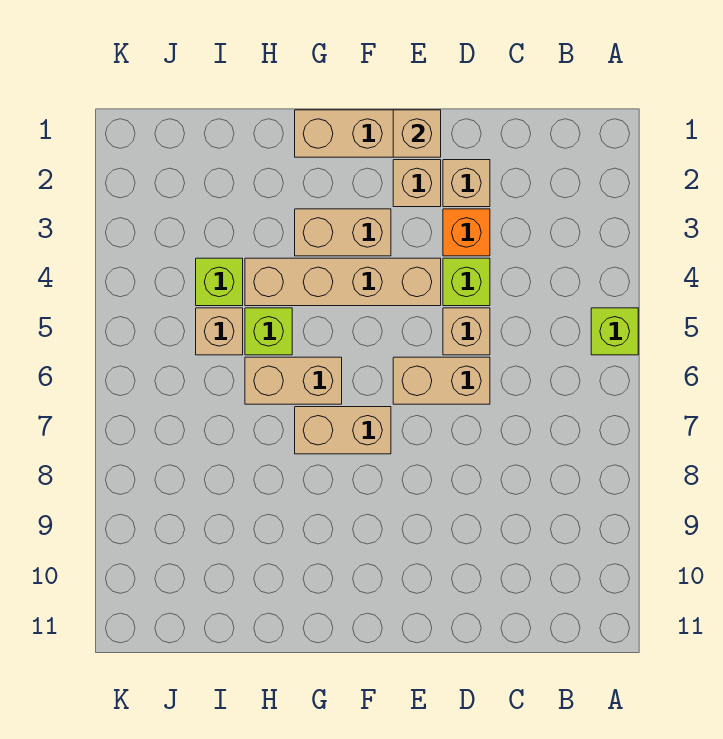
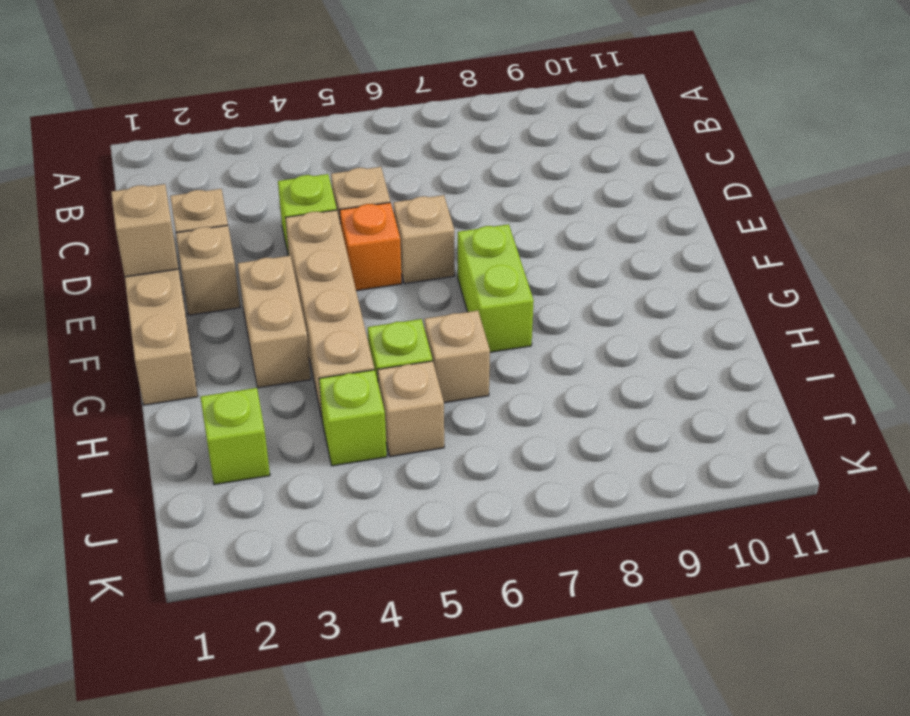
lime 1x1 brick [591,308,638,355] -> lime 1x1 brick moved to [200,388,270,485]
orange 1x1 brick [443,209,490,256] -> orange 1x1 brick moved to [340,203,402,291]
tan 1x2 brick [393,357,490,404] -> tan 1x1 brick [393,195,455,284]
tan 1x2 brick [295,407,391,454] -> lime 1x2 brick [458,224,534,352]
tan 1x2 brick [245,357,342,404] -> tan 1x1 brick [424,311,490,403]

